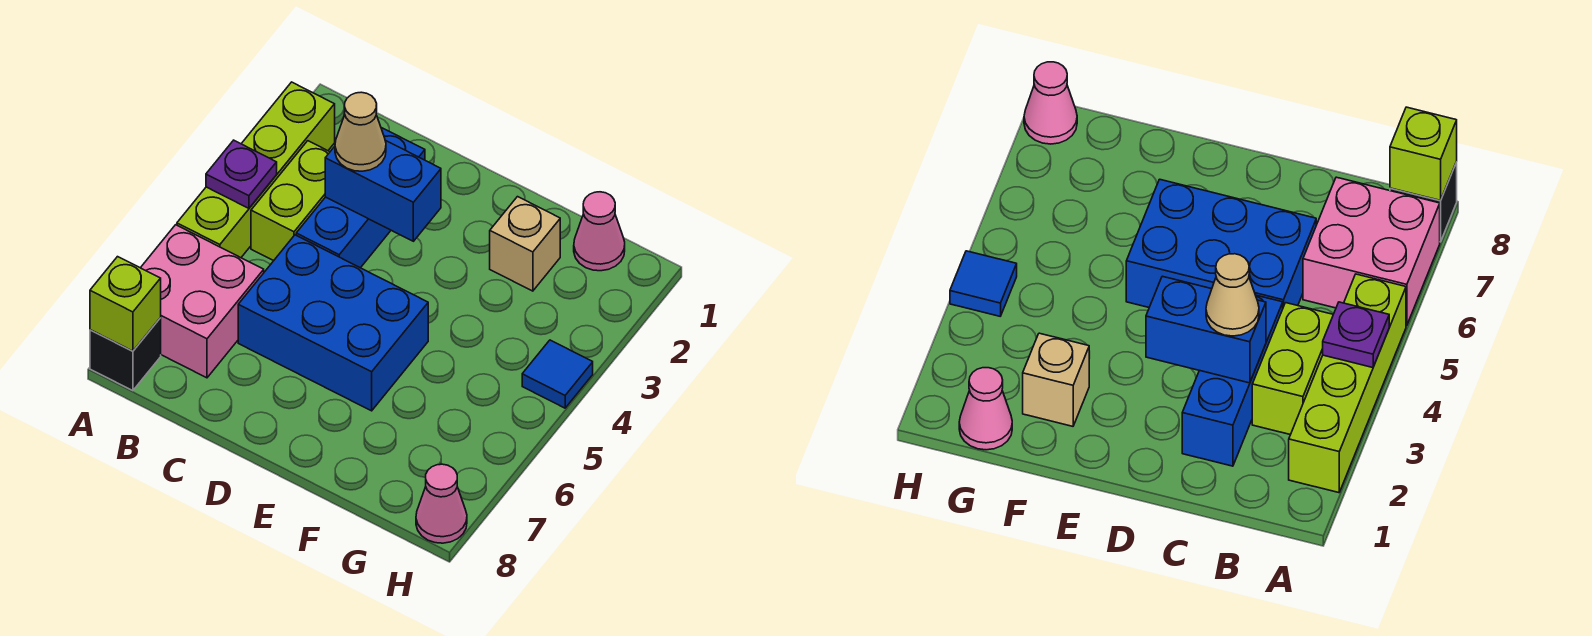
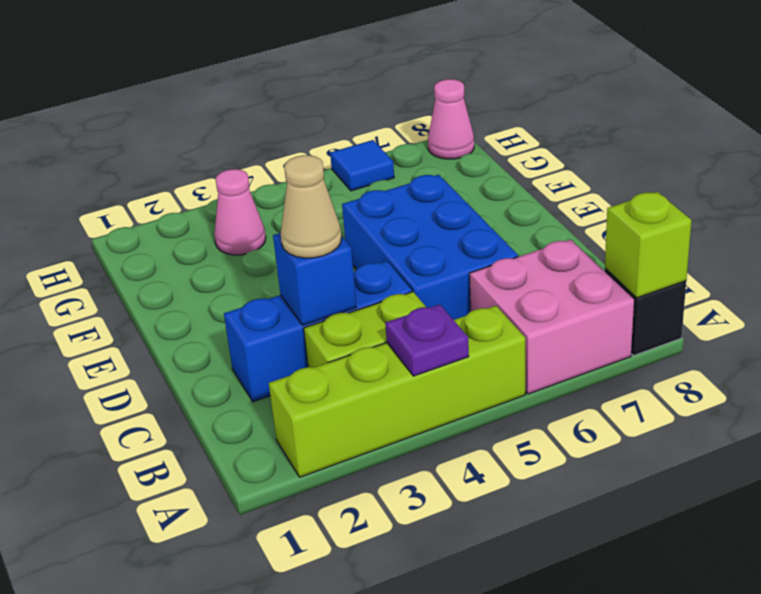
blue 1x2 brick [325,141,441,241] -> blue 1x1 brick [273,233,356,325]
tan 1x1 brick [490,197,560,291] -> none
pink 1x1 cone [574,192,625,271] -> pink 1x1 cone moved to [214,169,266,255]
blue 1x1 tile [522,340,593,408] -> blue 1x1 tile moved to [330,140,394,191]

